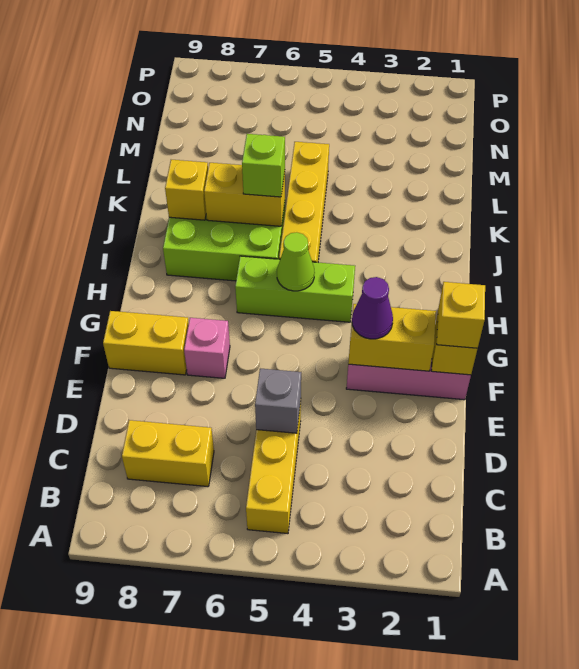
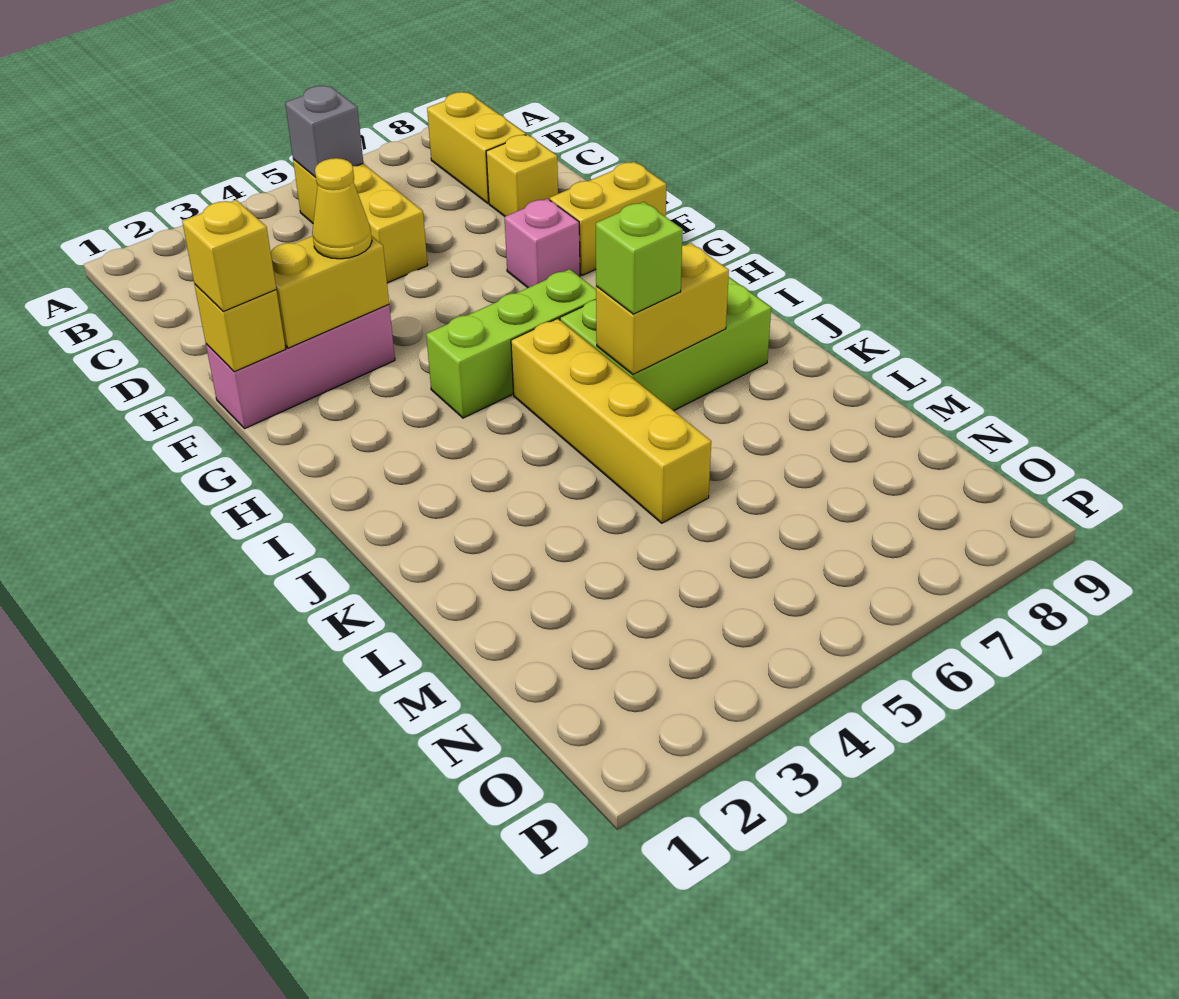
yellow 1x2 brick [122,420,214,487] -> yellow 1x2 brick turned to [427,92,526,203]
grey 1x1 brick [255,369,301,433] -> grey 1x1 brick moved to [285,86,363,177]
purple 1x1 cone [352,277,393,339] -> yellow 1x1 cone [312,158,372,259]
lime 1x1 cone [277,232,315,291] -> none
yellow 1x1 brick [165,160,208,220] -> yellow 1x1 brick moved to [486,135,558,216]

